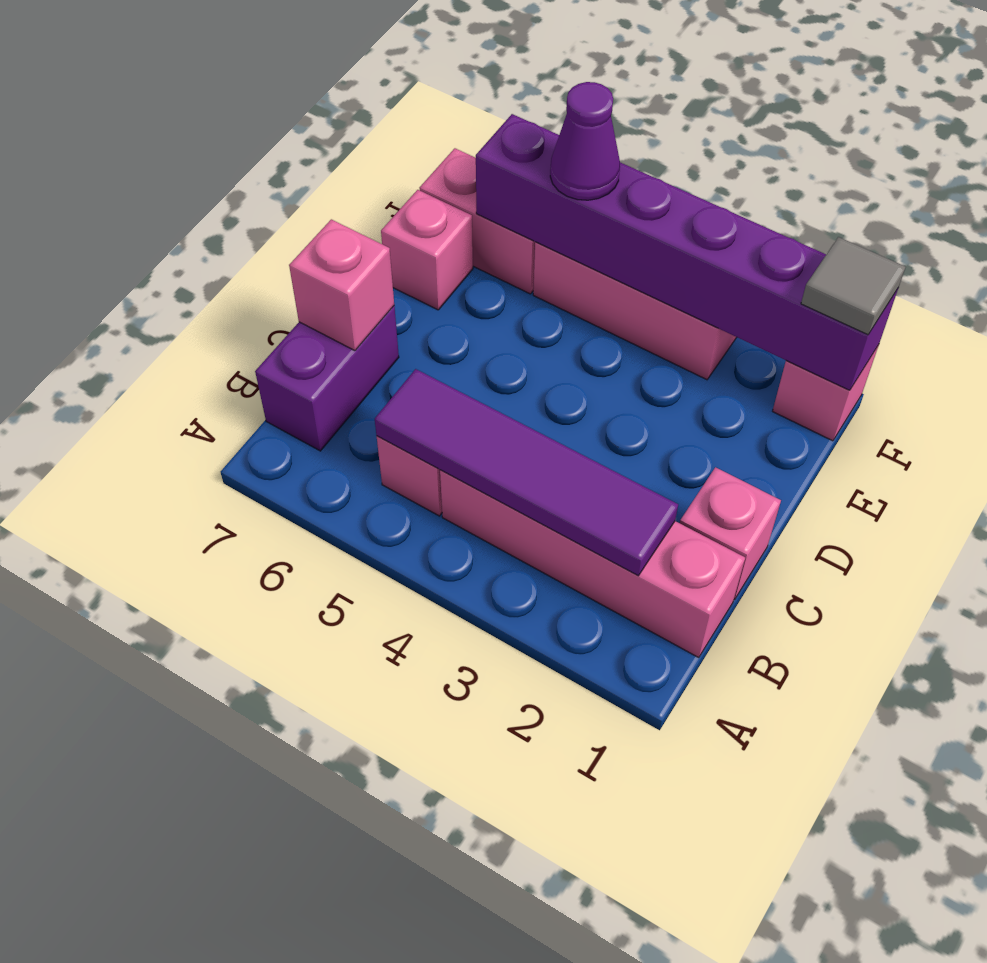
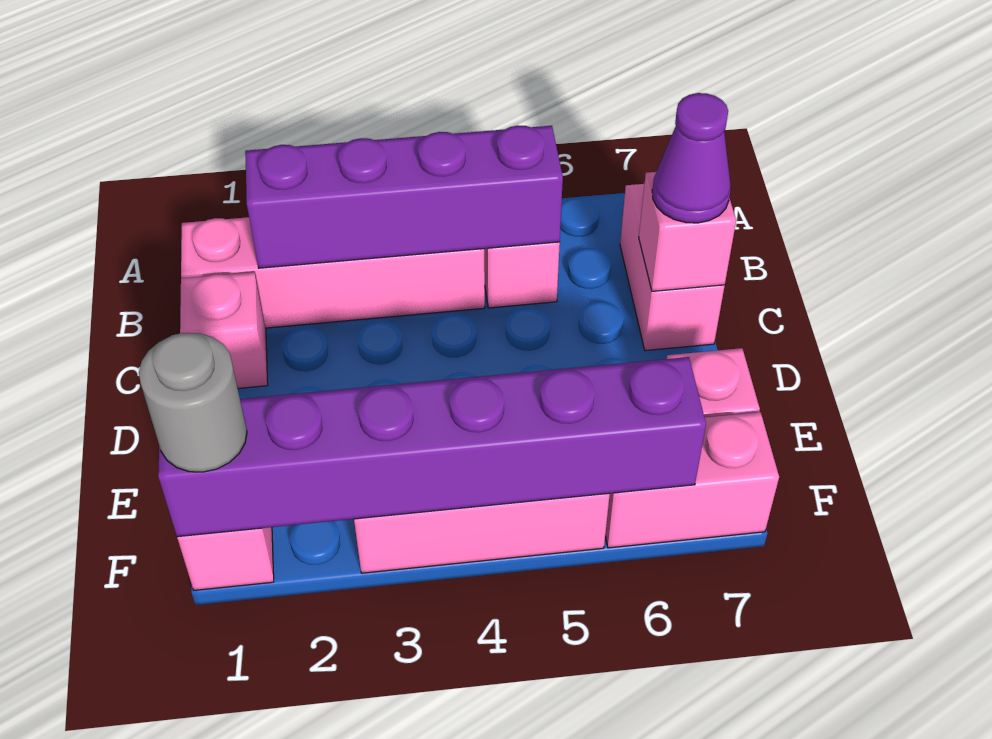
purple 1x4 tile [375,369,678,576] -> purple 1x4 brick [245,125,563,268]
purple 1x2 brick [255,306,399,451] -> pink 1x2 brick [620,184,725,351]
grey 1x1 tile [801,237,905,335] -> grey 1x1 round brick [139,333,247,472]
purple 1x1 cone [550,82,620,200] -> purple 1x1 cone moved to [652,93,731,223]

